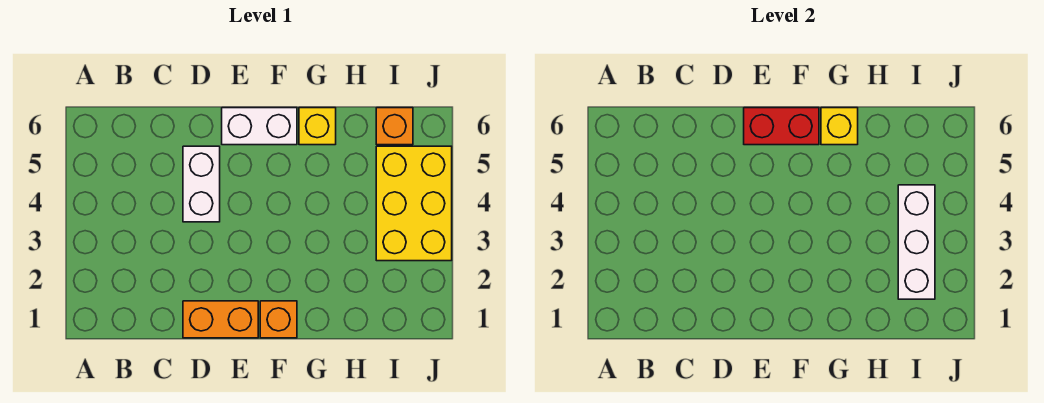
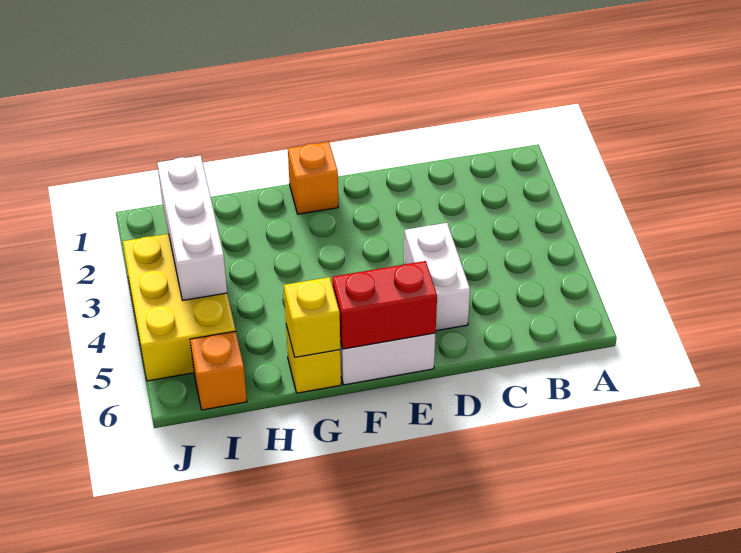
orange 1x2 brick [183,301,258,338] -> none

